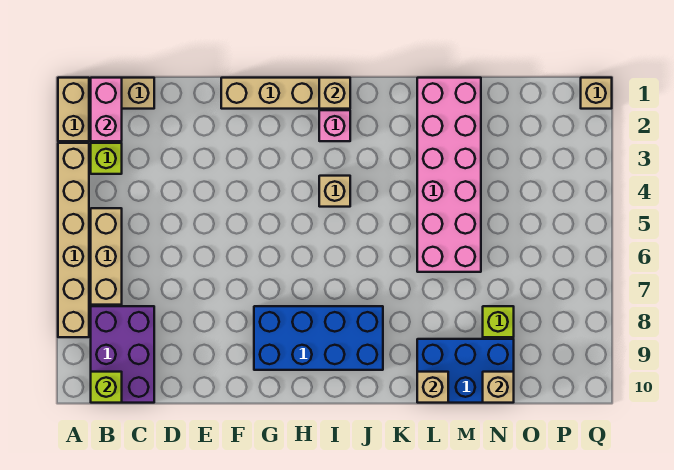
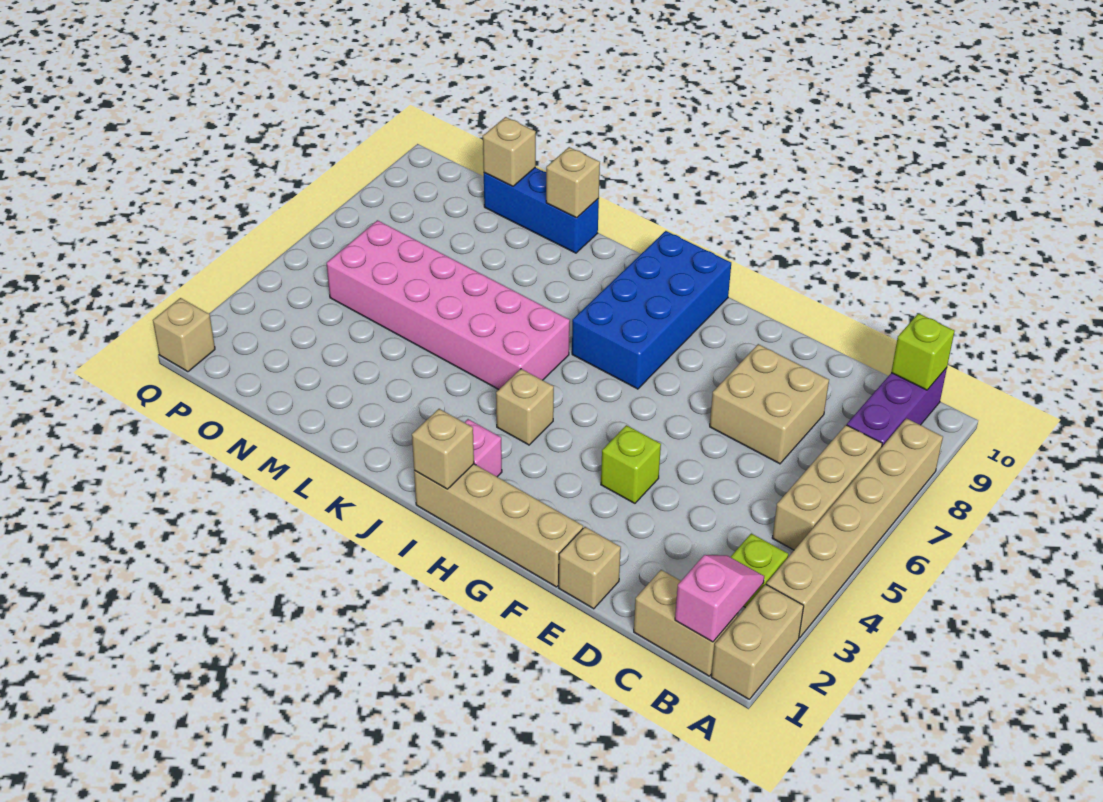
pink 1x2 brick [91,78,122,141] -> pink 1x2 slope [675,555,764,642]
purple 2x3 brick [91,306,154,403] -> purple 1x3 brick [847,368,947,446]
none -> tan 2x2 brick [710,344,829,464]
none -> tan 1x1 brick [559,527,621,609]
blue 2x4 brick [254,306,383,370] -> blue 2x4 brick turned to [572,231,731,389]
pink 2x6 brick [417,78,481,272] -> pink 2x6 brick turned to [327,220,570,389]
blue 2x3 brick [417,339,514,403] -> blue 1x3 brick [484,168,599,253]
lime 1x1 brick [483,306,514,337] -> lime 1x1 brick moved to [601,425,661,503]

